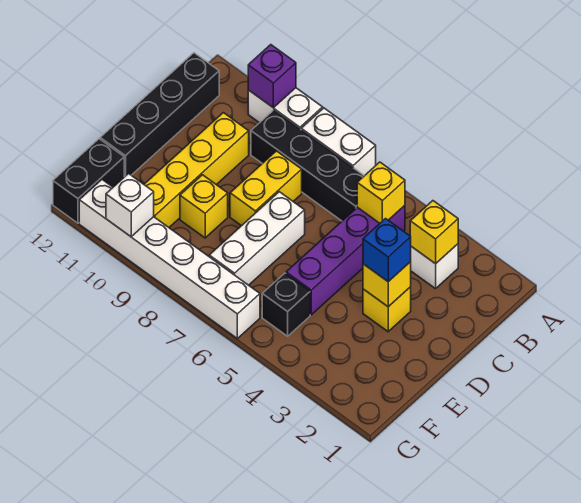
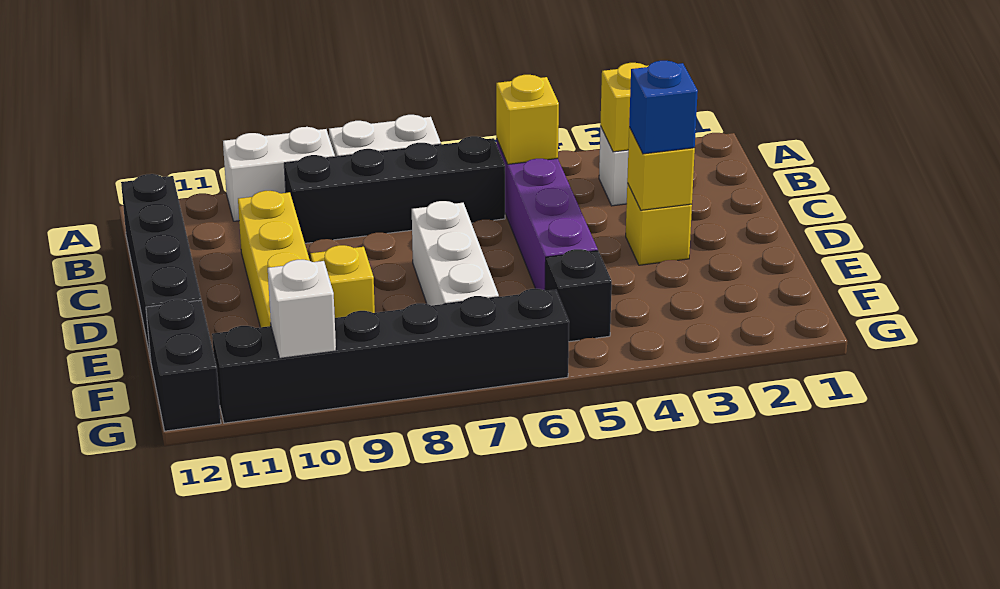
purple 1x1 brick [248,45,296,108] -> none
yellow 1x2 brick [230,151,302,226] -> none
white 1x6 brick [79,180,260,338] -> black 1x6 brick [212,289,569,423]

